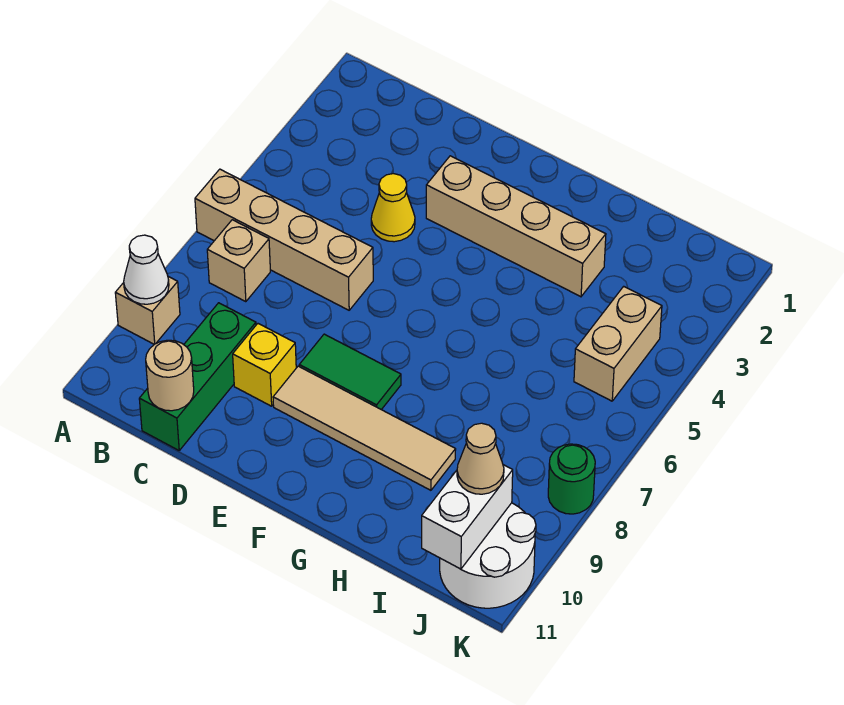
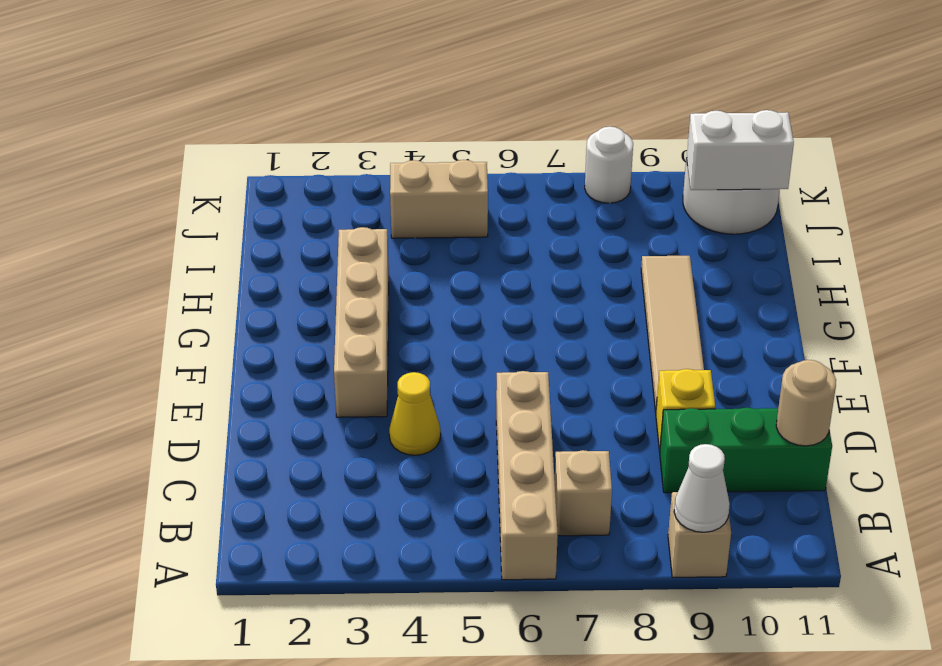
green 1x2 tile [299,334,401,410] -> none
tan 1x1 cone [457,423,504,494] -> none
green 1x1 round brick [548,444,595,514] -> white 1x1 round brick [585,127,633,203]

